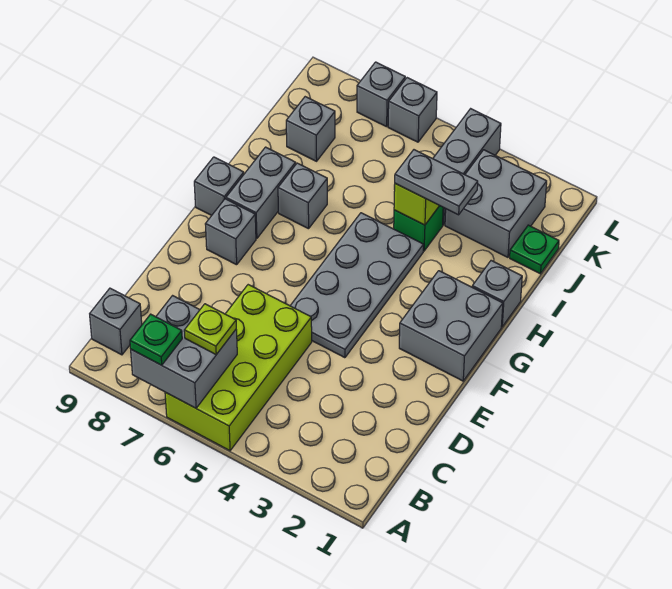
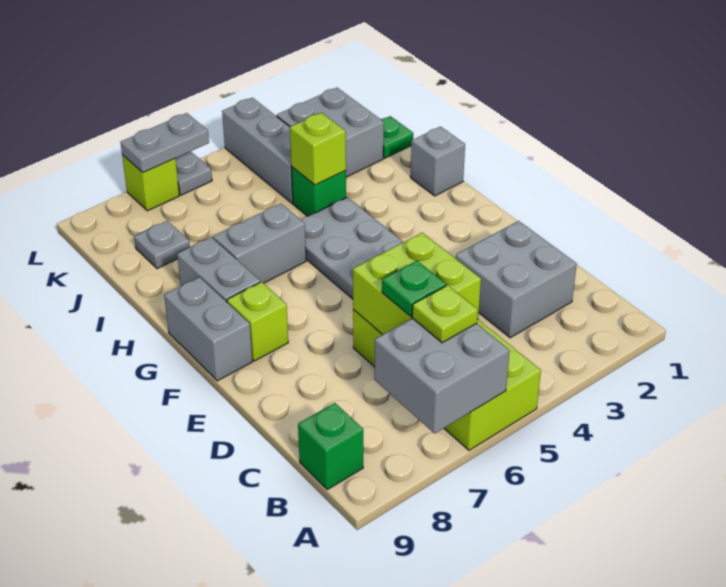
green 1x1 plate [130,314,182,365] -> green 1x1 plate moved to [382,261,446,317]
grey 1x1 brick [90,288,142,355] -> green 1x1 brick [298,403,363,489]
none -> lime 2x2 brick [353,233,481,335]
grey 2x2 brick [399,271,503,381] -> grey 2x2 brick moved to [456,221,577,338]
grey 1x1 brick [205,199,256,265] -> lime 1x1 brick [227,282,288,361]
grey 1x1 brick [194,157,244,216] -> grey 1x2 brick [164,277,252,381]
grey 1x1 brick [278,163,327,229] -> grey 1x2 brick [213,204,306,283]
grey 1x2 plate [395,150,478,215] -> grey 1x2 plate moved to [121,113,209,173]
grey 1x1 brick [286,97,335,161] -> grey 1x1 plate [134,221,190,269]
grey 1x1 brick [388,78,437,142] -> grey 1x1 plate [175,151,212,195]
grey 1x1 brick [357,62,405,127] -> lime 1x1 brick [122,155,179,211]

